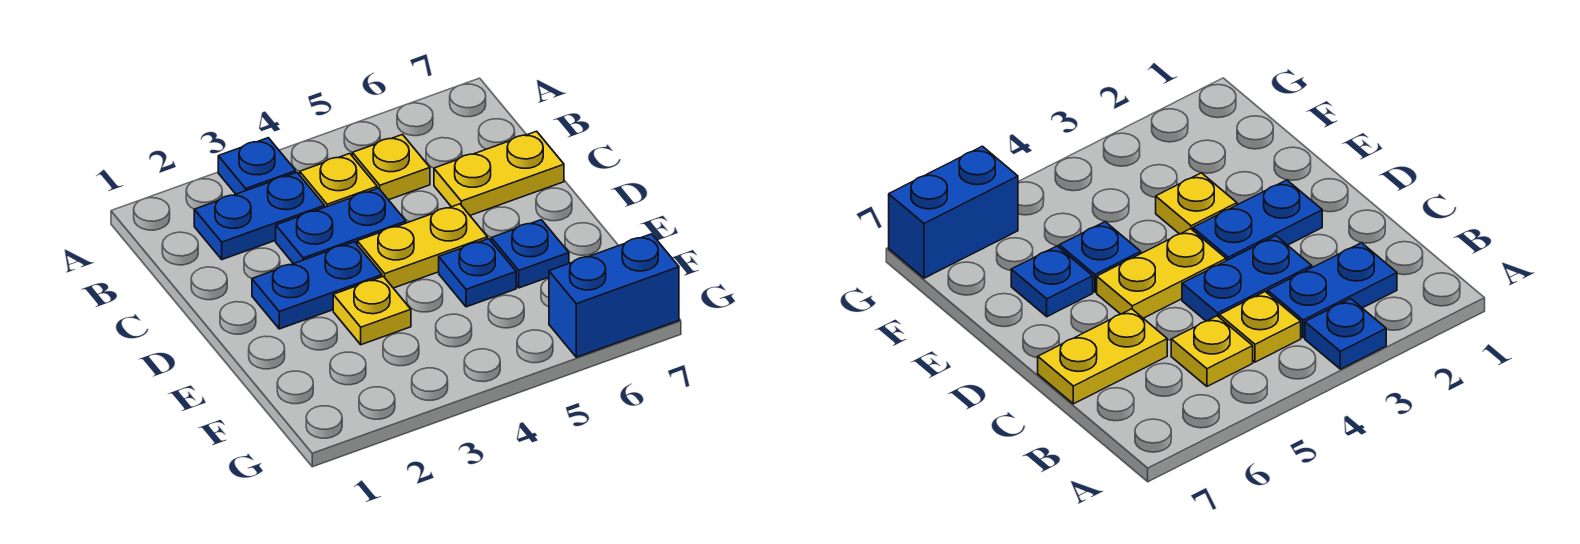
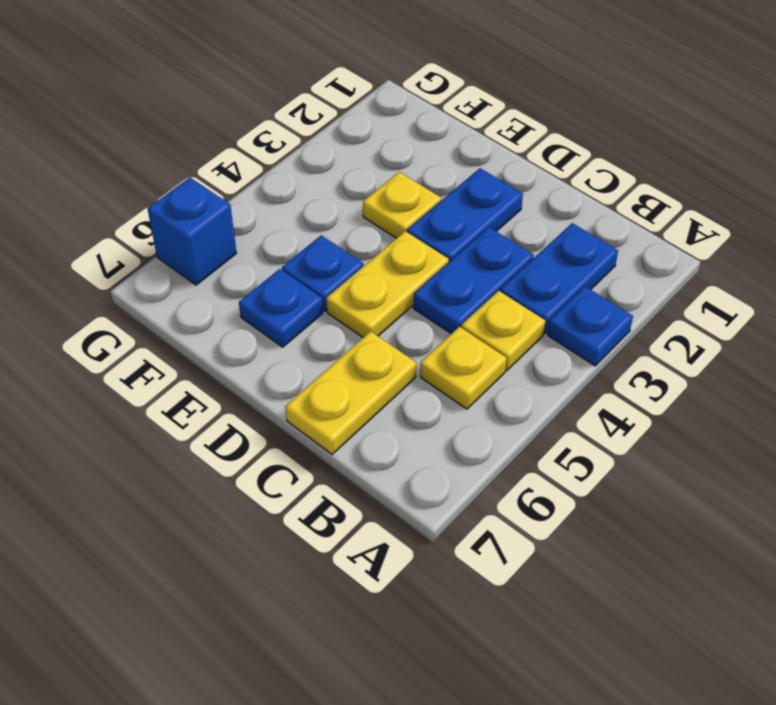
blue 1x2 brick [549,234,679,357] -> blue 1x1 brick [148,177,237,285]

